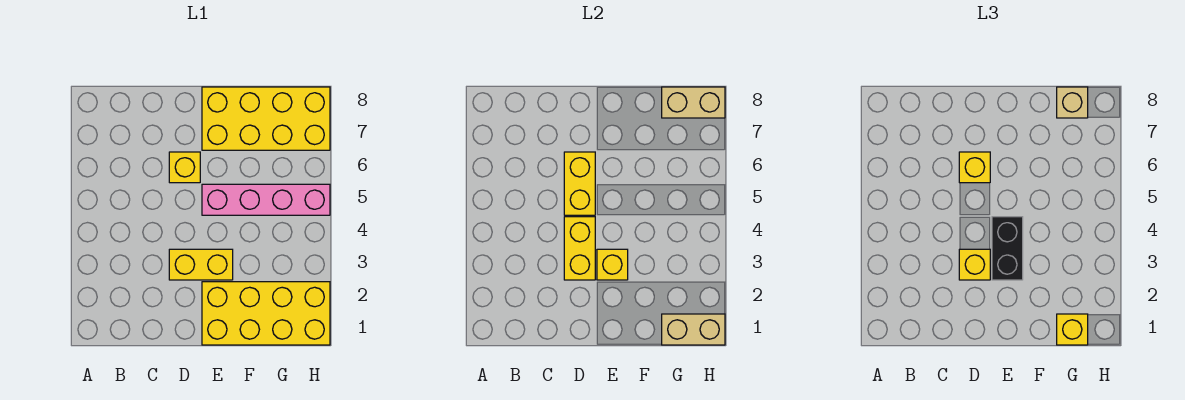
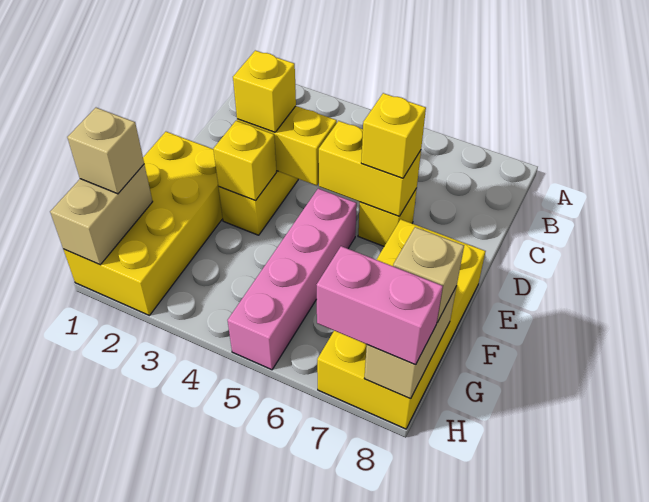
black 1x2 brick [992,217,1023,280] -> none
yellow 1x1 brick [1057,314,1088,345] -> tan 1x1 brick [67,108,144,194]
none -> pink 1x2 brick [317,246,443,365]

